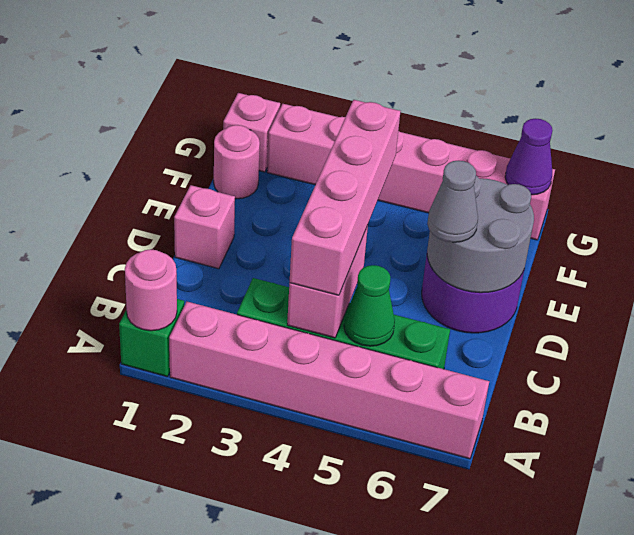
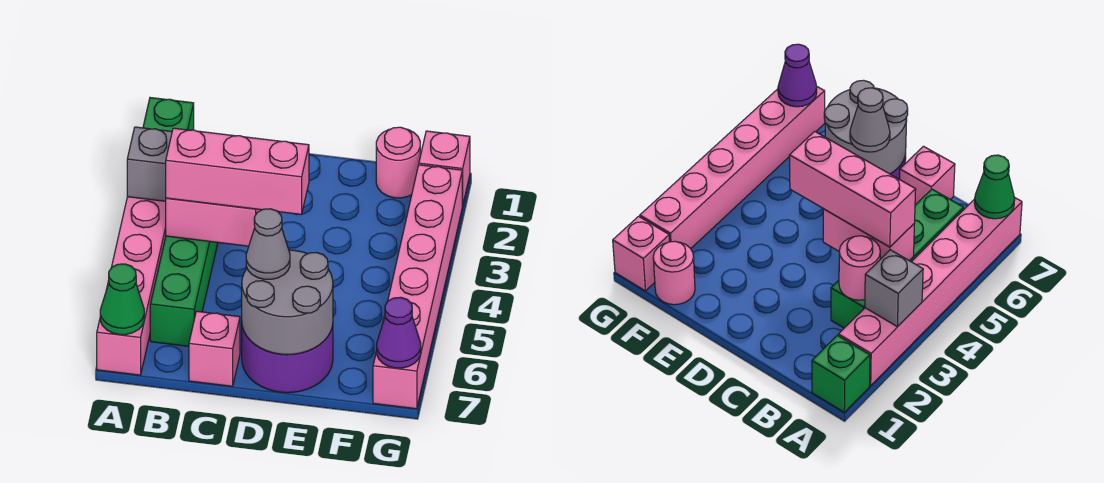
pink 1x1 round brick [125,249,177,331] -> pink 1x1 round brick moved to [839,236,880,300]
none -> grey 1x1 brick [127,127,172,201]
pink 1x4 brick [290,100,401,295] -> pink 1x3 brick [166,128,309,214]
green 1x1 cone [344,265,395,346] -> green 1x1 cone moved to [100,264,144,335]
pink 1x1 brick [174,185,235,269] -> pink 1x1 brick moved to [189,311,240,386]

